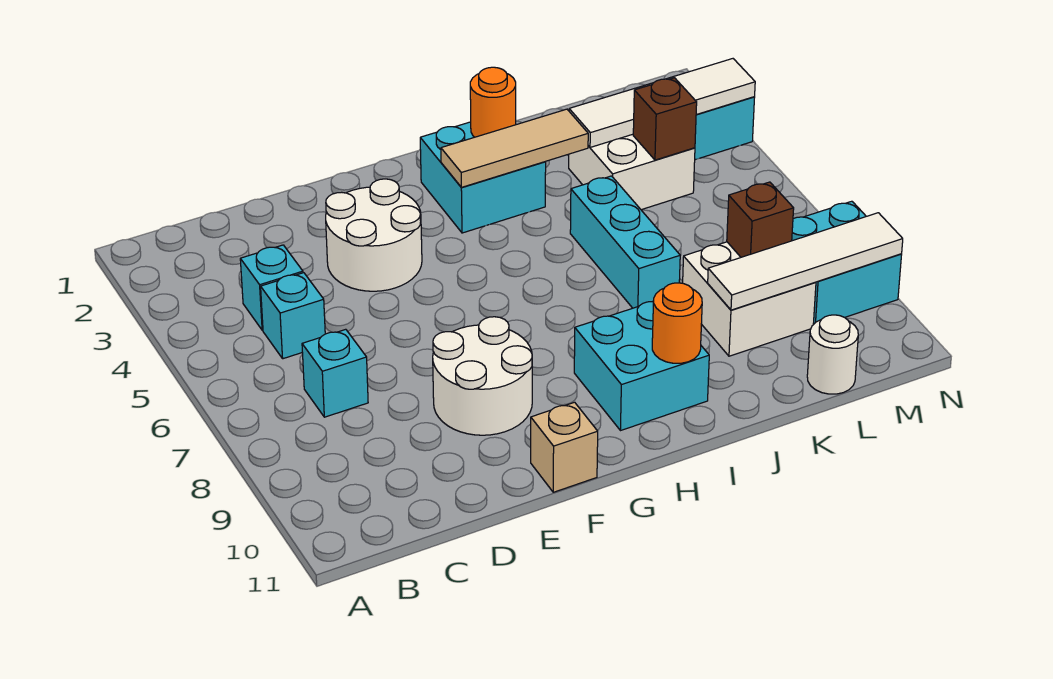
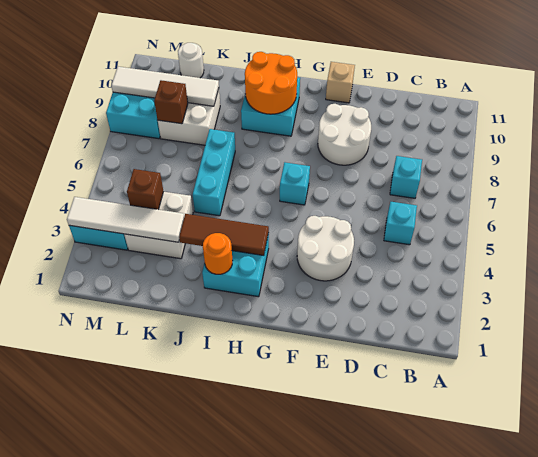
cyan 1x1 brick [240,245,303,330] -> cyan 1x1 brick moved to [280,162,310,205]
tan 1x3 tile [441,109,588,187] -> brown 1x3 tile [179,214,269,255]
orange 1x1 round brick [652,283,702,363] -> orange 2x2 round brick [245,52,297,114]

